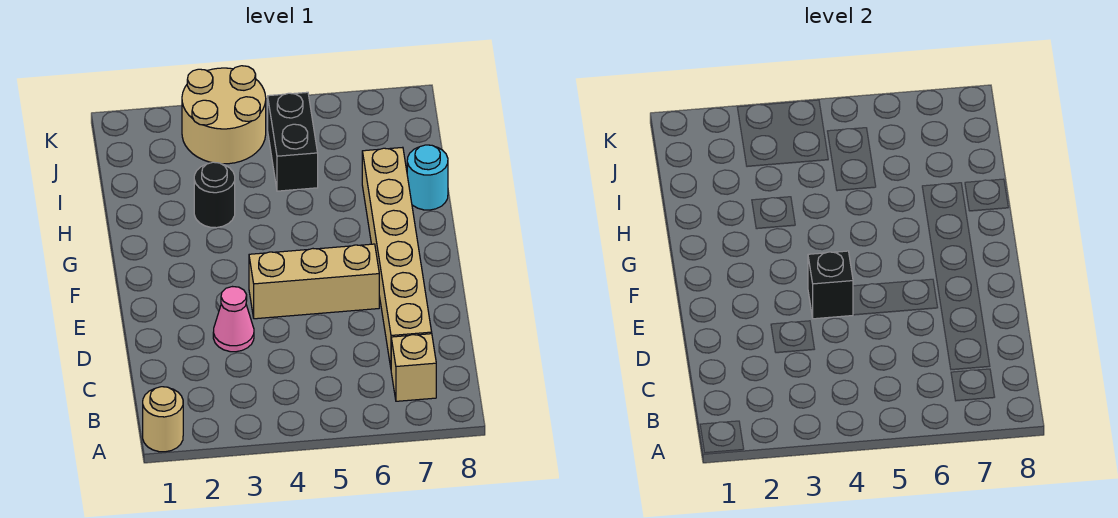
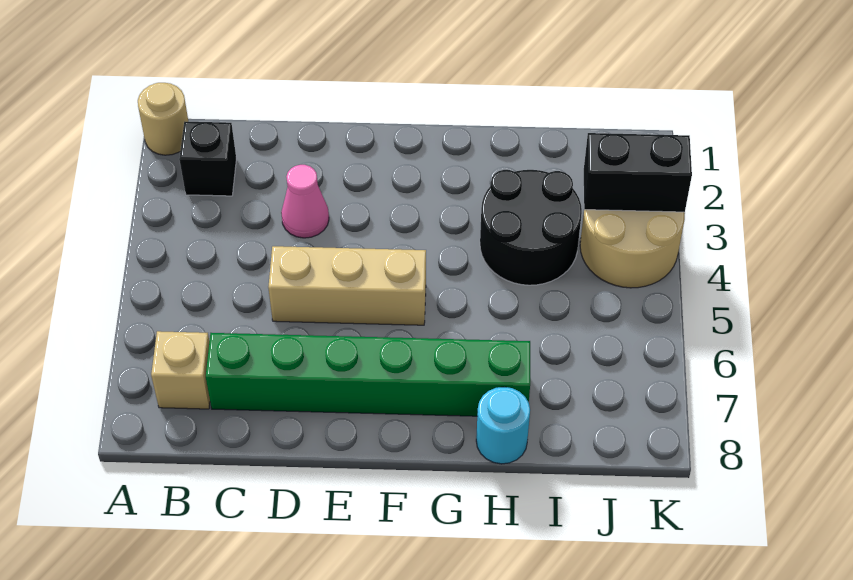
tan 1x6 brick [362,147,432,367] -> green 1x6 brick [206,333,530,416]
tan 1x3 brick [249,244,379,319] -> tan 1x3 brick turned to [268,246,426,325]
black 1x1 brick [808,251,853,319] -> black 1x1 brick moved to [179,122,236,196]
black 1x1 round brick [194,162,235,228] -> black 2x2 round brick [480,170,582,285]
black 1x2 brick [268,92,318,191] -> black 1x2 brick moved to [584,133,692,212]

